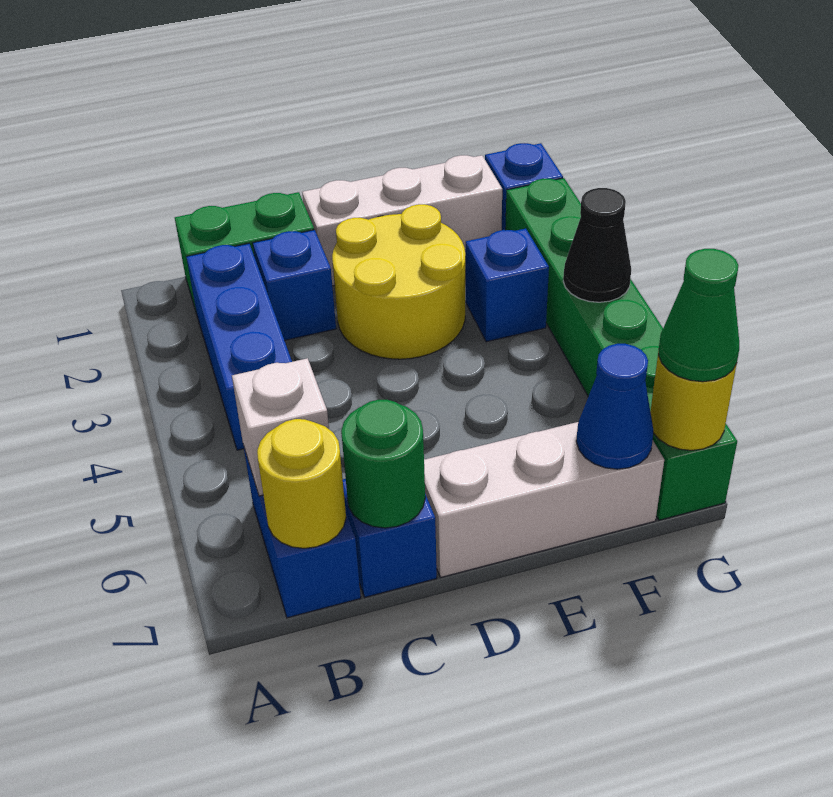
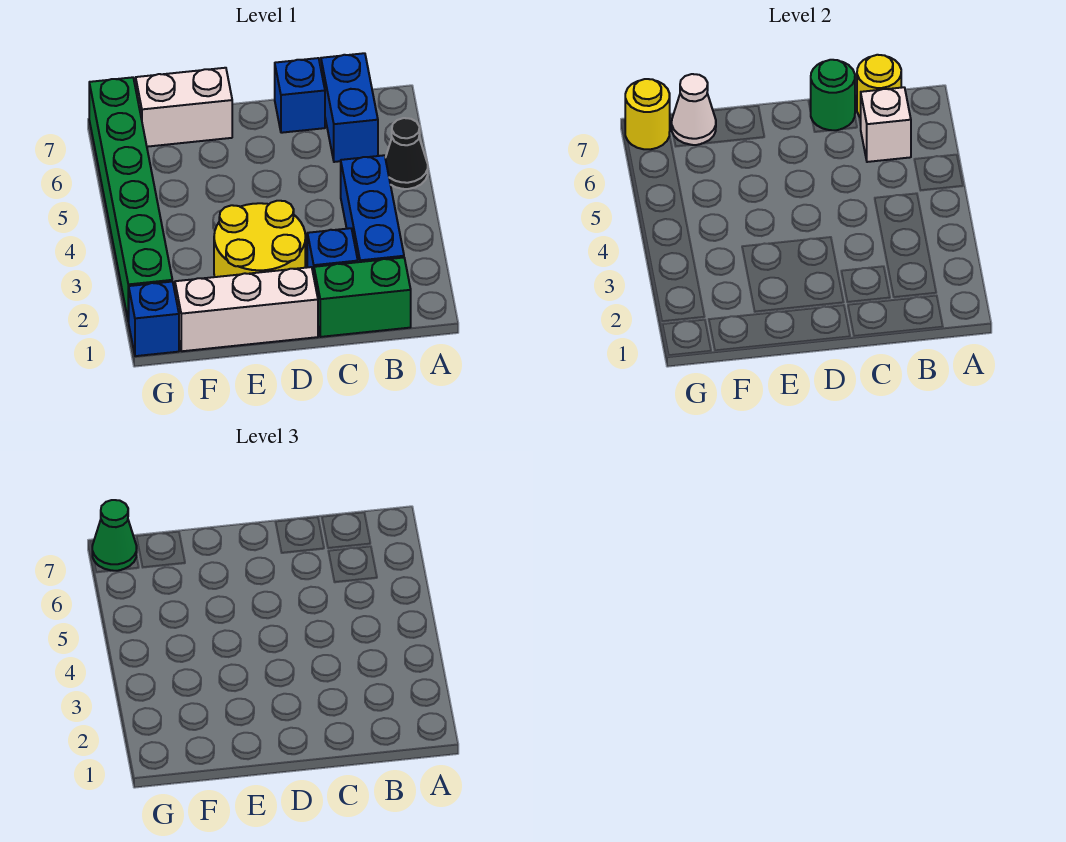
white 1x3 brick [424,422,664,577] -> white 1x2 brick [136,68,232,147]
blue 1x1 brick [465,228,549,342] -> none
blue 1x1 cone [576,344,653,469] -> white 1x1 cone [672,74,716,145]
black 1x1 cone [563,188,631,302] -> black 1x1 cone moved to [385,118,428,189]

